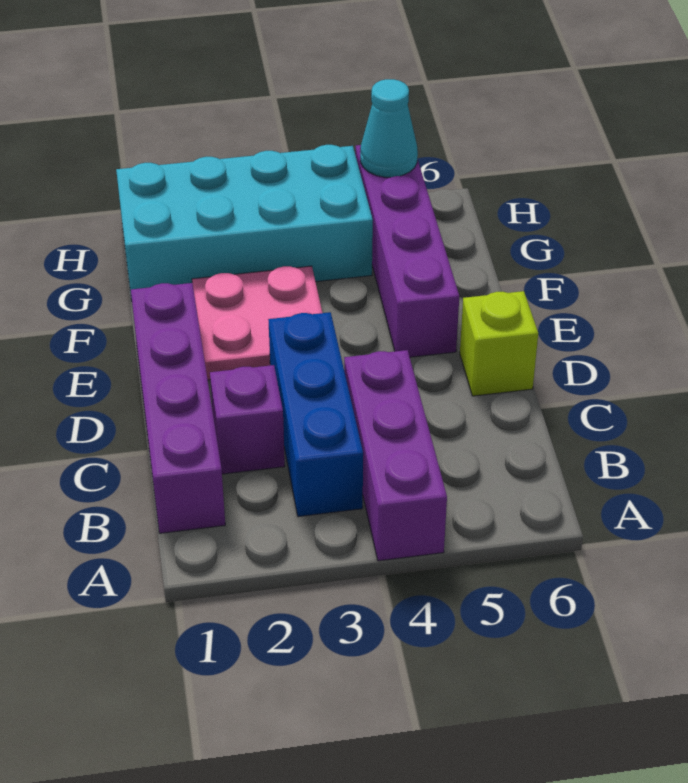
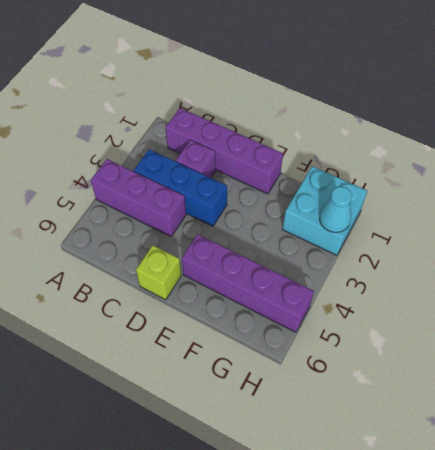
pink 2x2 plate [192,266,322,380] -> none
cyan 2x4 brick [116,145,373,301] -> cyan 2x2 brick [283,166,367,255]
cyan 1x1 cone [360,79,418,177] -> cyan 1x1 cone moved to [320,187,352,232]

